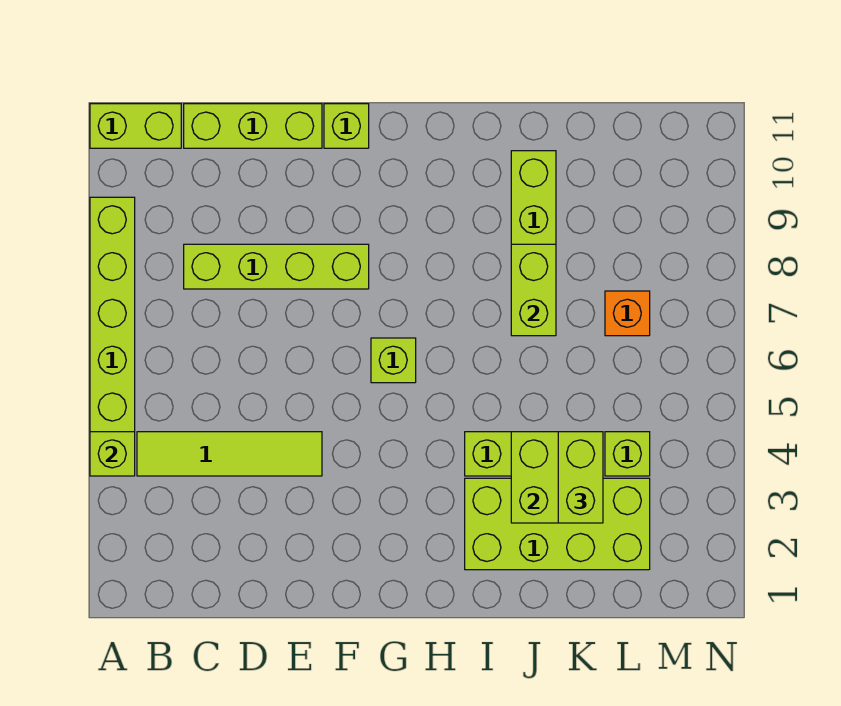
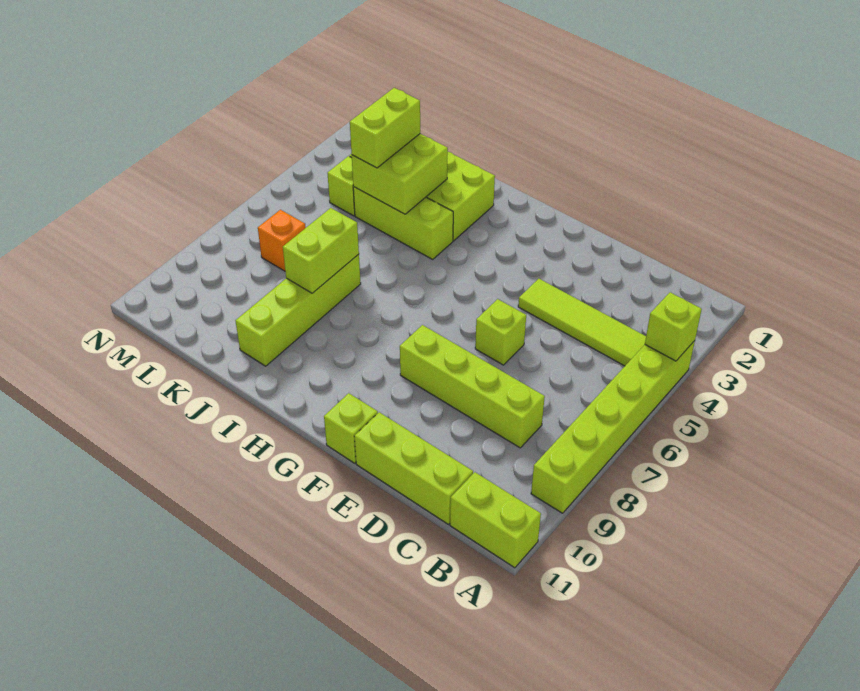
lime 1x1 brick [371,338,416,383] -> lime 1x1 brick moved to [475,299,526,365]

